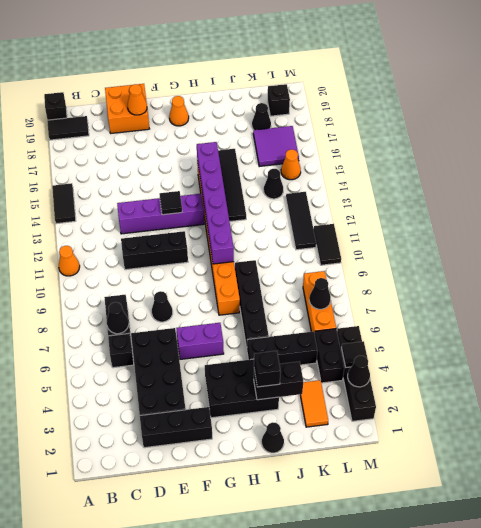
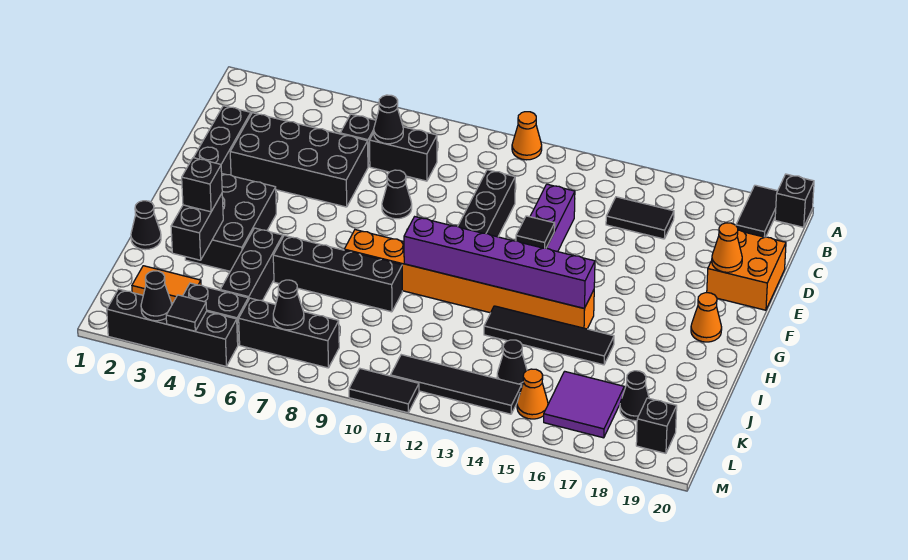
black 1x2 tile [52,183,76,224] -> black 1x2 tile moved to [606,197,674,239]
purple 1x2 brick [176,323,224,359] -> none
orange 1x3 brick [303,271,336,334] -> black 1x3 brick [239,298,339,368]
black 1x3 tile [286,192,316,250] -> black 1x4 tile [391,355,522,414]

